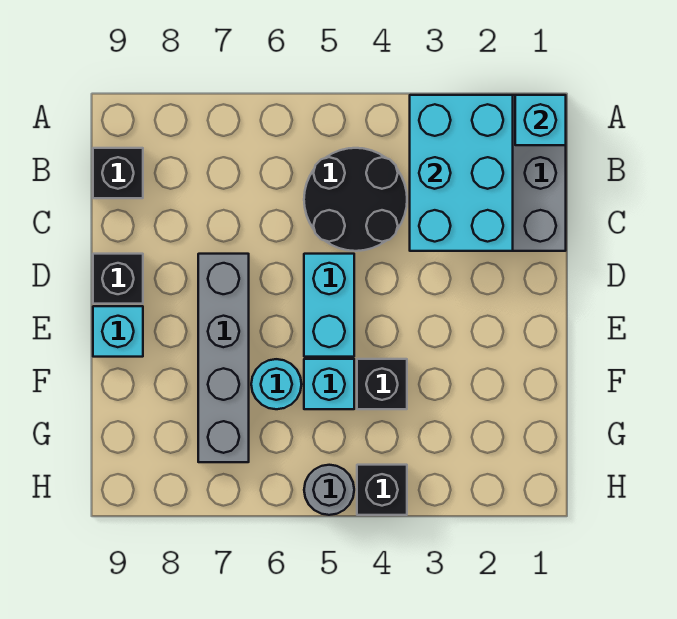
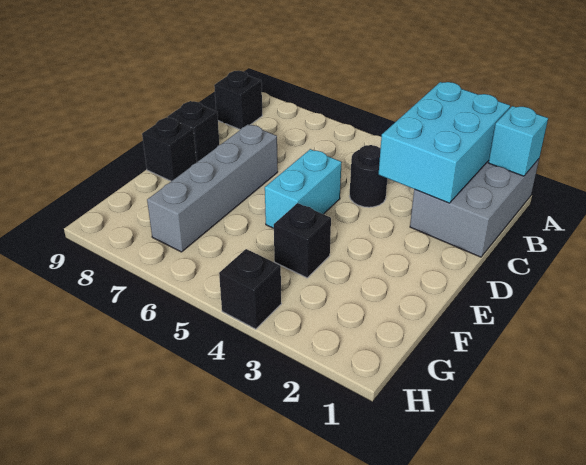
black 2x2 round brick [304,148,407,251] -> black 1x1 round brick [350,145,387,207]
cyan 1x1 brick [93,306,143,357] -> black 1x1 brick [142,117,196,181]
cyan 1x1 brick [304,359,354,409] -> none
cyan 1x1 round brick [251,359,302,409] -> none
grey 1x1 round brick [304,465,354,515] -> none

